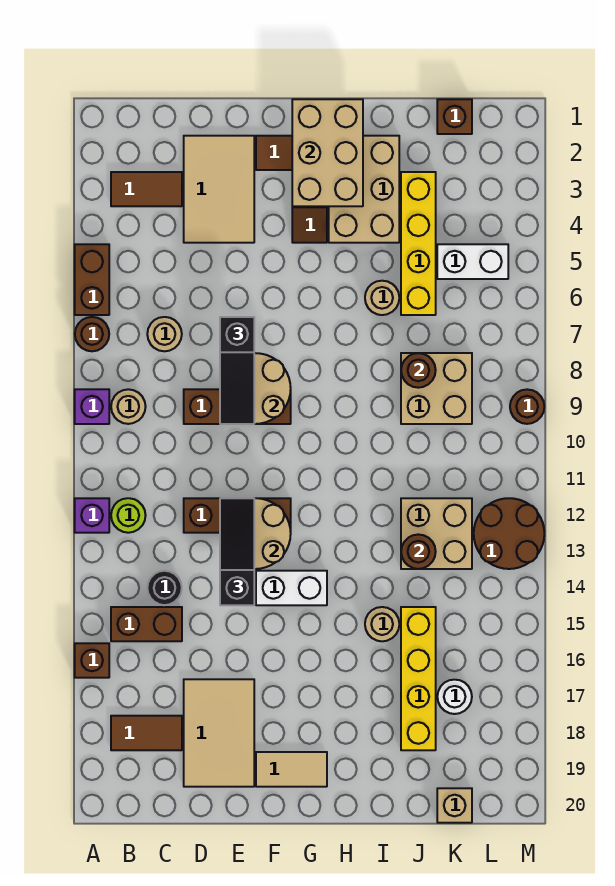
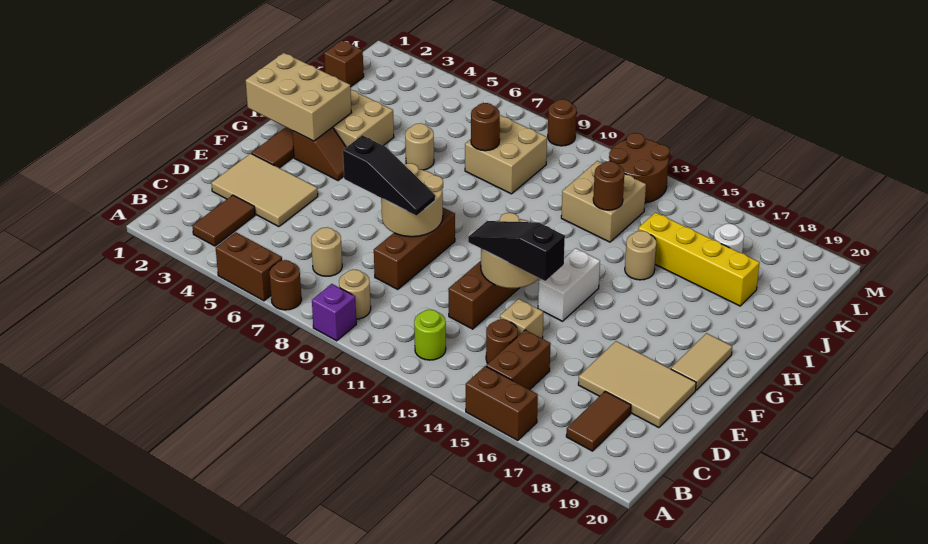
purple 1x1 brick [75,498,109,533] -> none
brown 1x1 brick [75,643,109,678] -> brown 1x2 brick [466,366,538,440]
black 1x1 round brick [147,571,182,605] -> brown 1x1 round brick [486,319,518,363]
yellow 1x4 brick [401,172,436,315] -> none
white 1x2 brick [437,244,508,279] -> none
tan 1x1 brick [437,788,472,823] -> tan 1x1 brick moved to [500,299,543,339]

